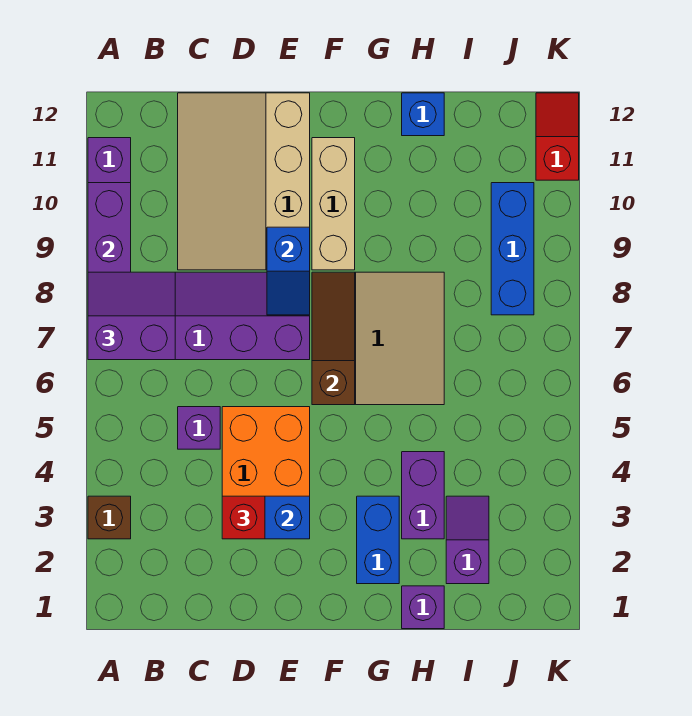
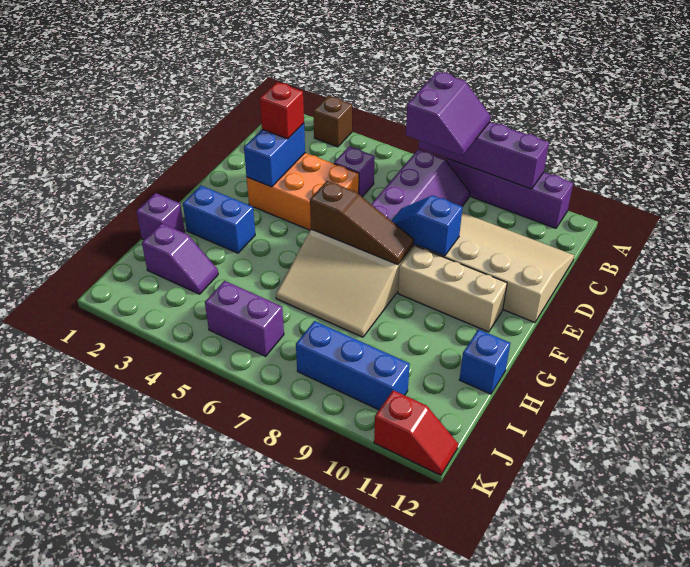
purple 1x2 brick [402,452,444,539] -> purple 1x2 brick moved to [205,281,284,356]

